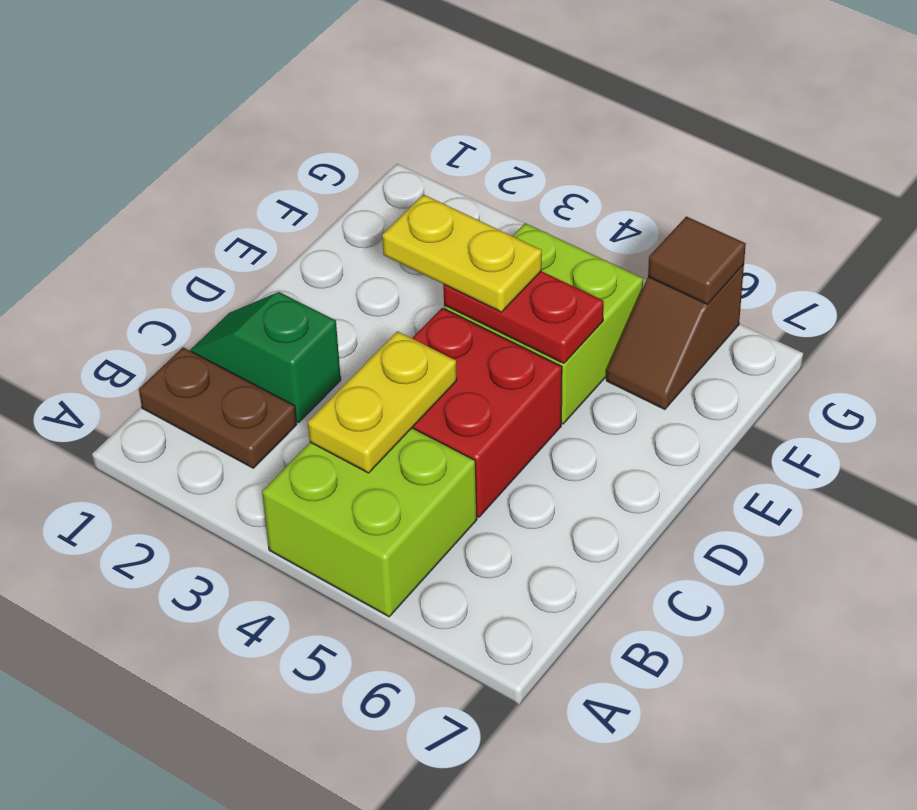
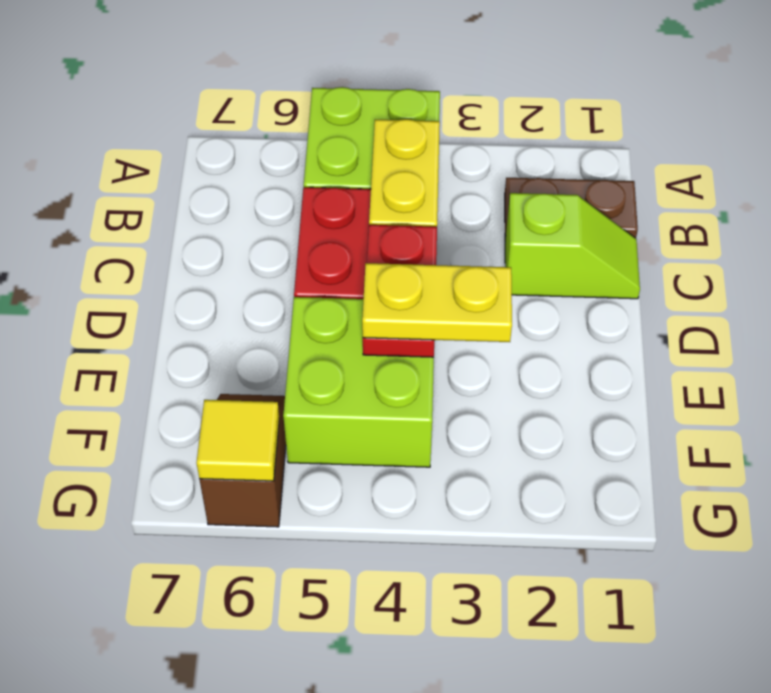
green 1x2 slope [190,292,341,423] -> lime 1x2 slope [505,193,640,299]
red 1x2 plate [443,271,604,363] -> red 1x2 plate turned to [363,225,437,357]
brown 1x1 tile [648,216,746,304] -> yellow 1x1 tile [196,400,279,481]

